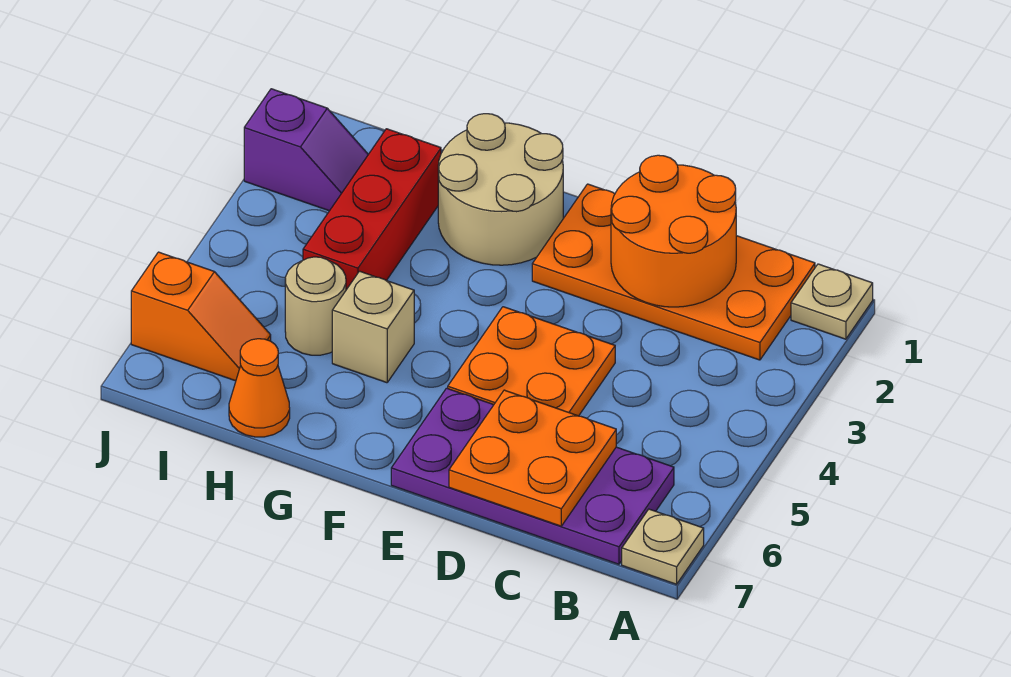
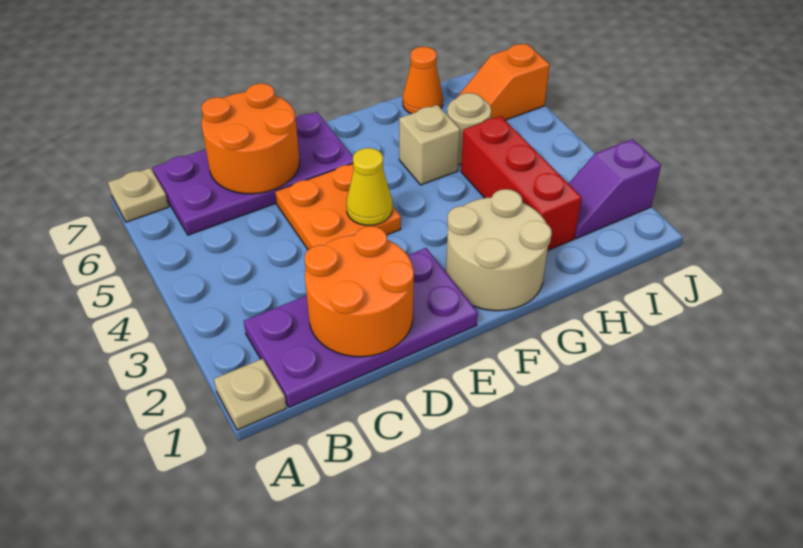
orange 2x4 plate [532,184,815,360] -> purple 2x4 plate [244,248,478,407]
orange 2x2 plate [449,390,616,526] -> orange 2x2 round brick [201,83,300,194]
none -> yellow 1x1 cone [347,148,392,225]

